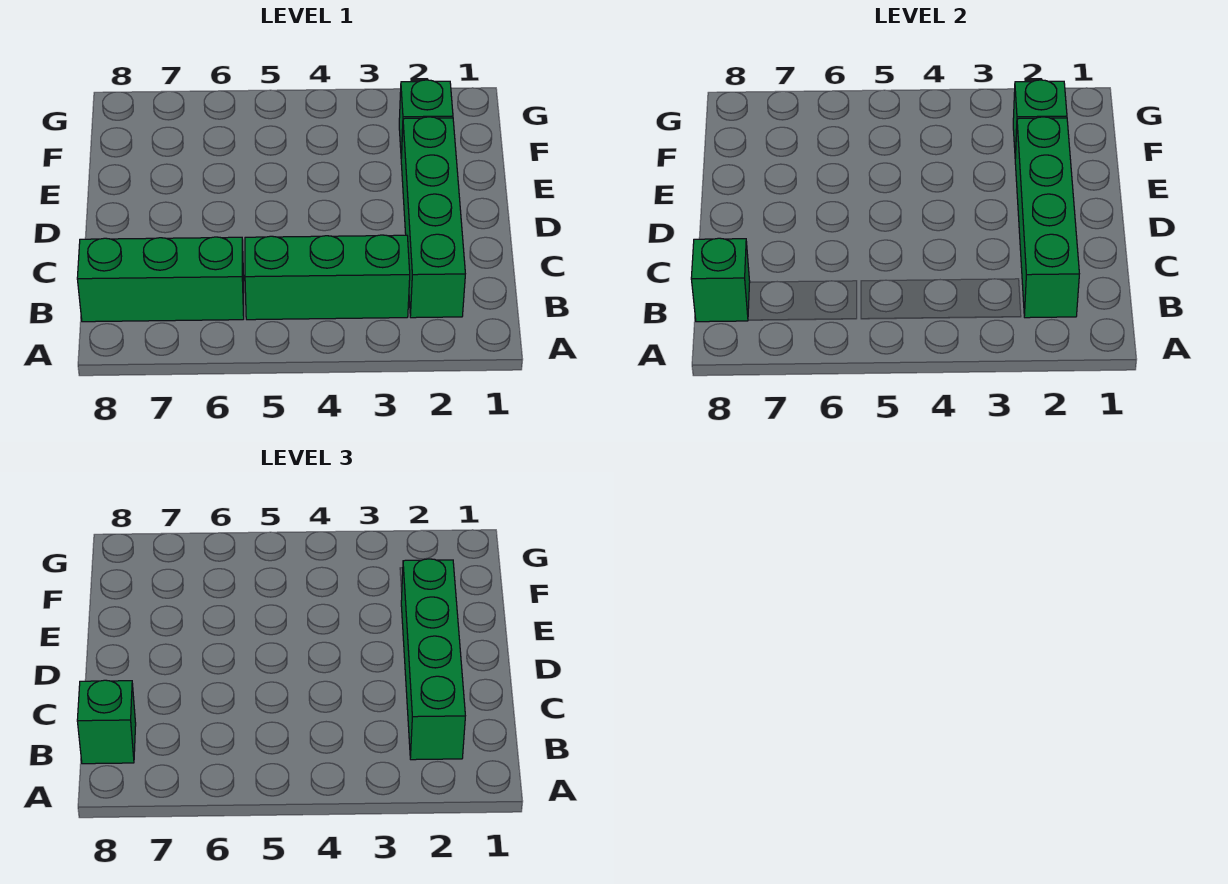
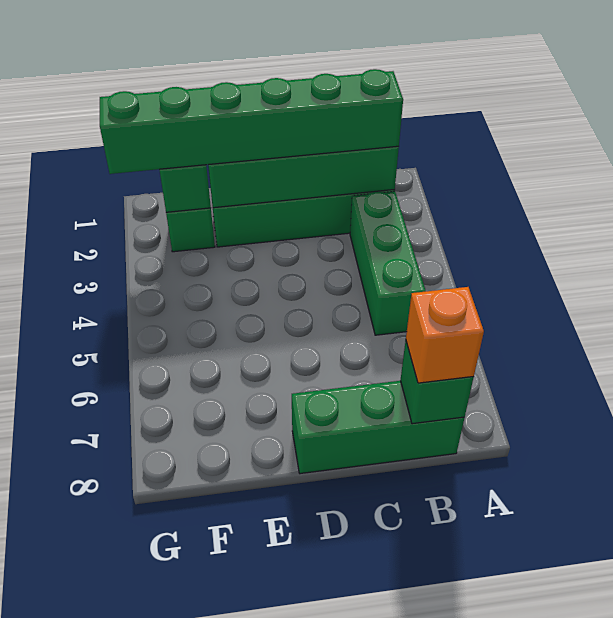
green 1x4 brick [401,559,465,760] -> green 1x6 brick [100,69,403,174]
green 1x3 brick [77,237,244,322] -> green 1x3 brick turned to [292,381,464,474]
green 1x1 brick [77,680,136,764] -> orange 1x1 brick [406,287,484,383]

